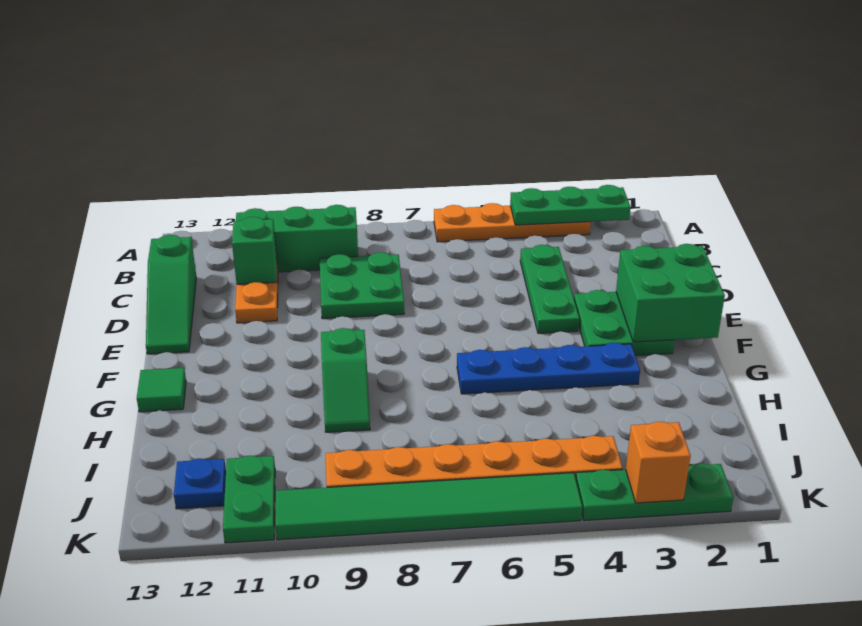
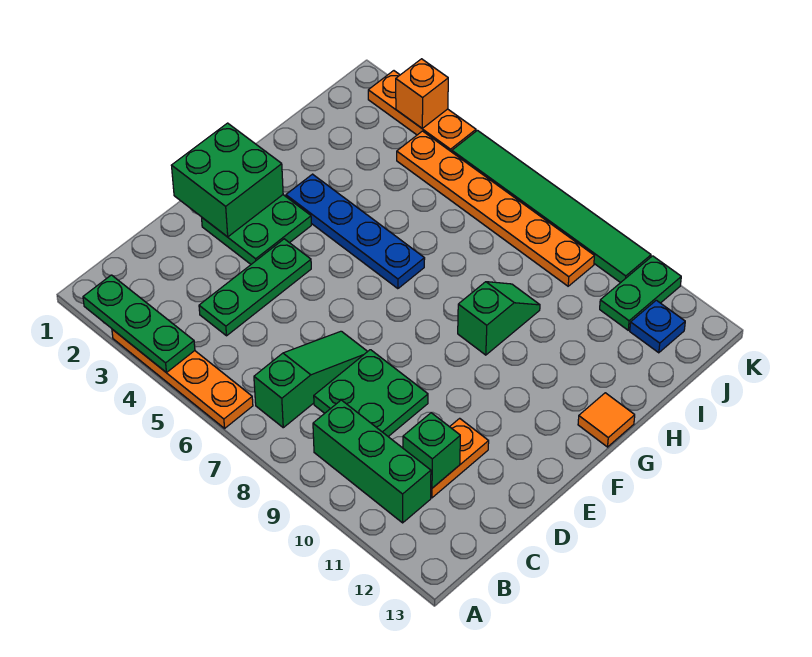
green 1x3 slope [146,235,196,354] -> green 1x3 slope moved to [254,331,368,428]
green 1x1 tile [137,368,186,412] -> orange 1x1 tile [578,393,635,447]
green 1x3 plate [576,464,733,521] -> orange 1x3 plate [368,71,476,152]

